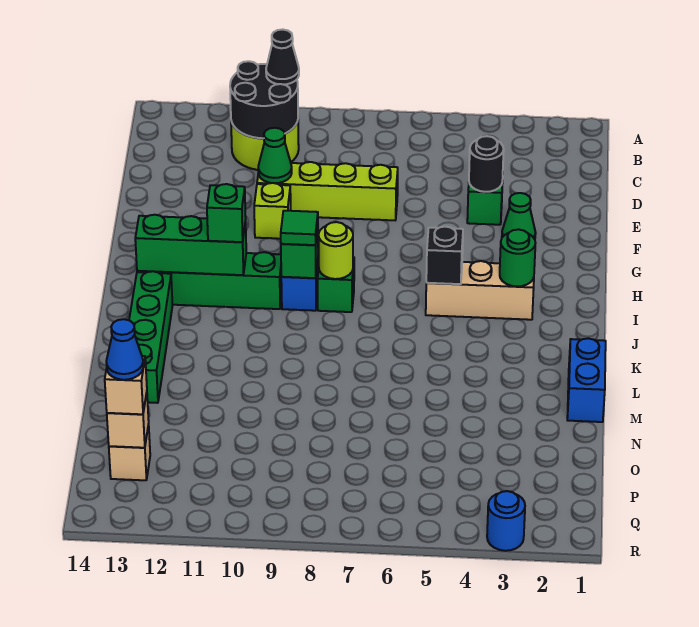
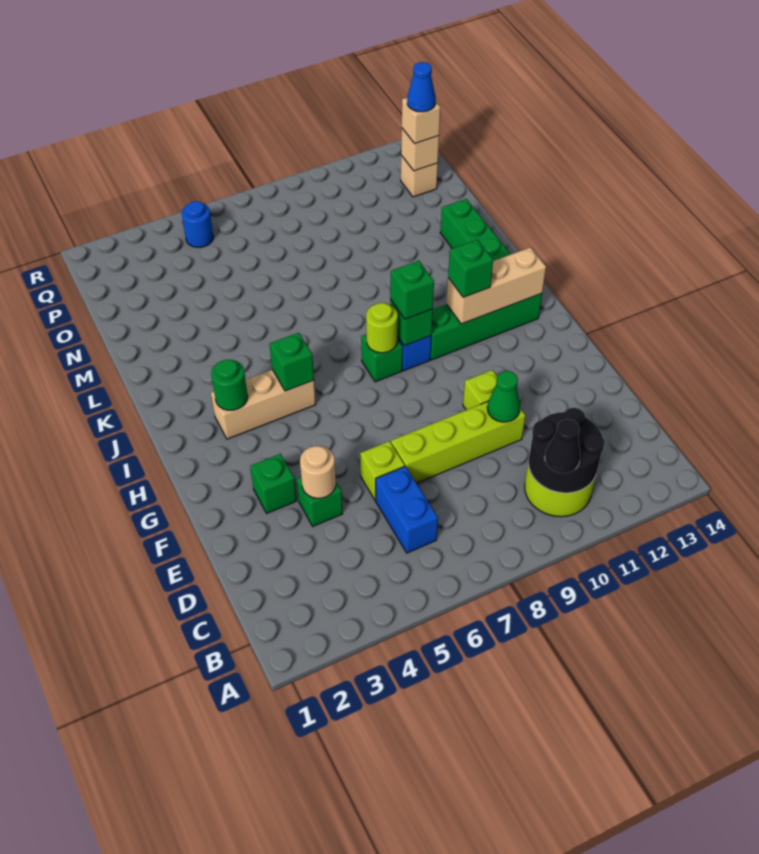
black 1x1 round brick [469,136,504,192] -> tan 1x1 round brick [300,446,336,498]
none -> lime 1x1 brick [360,441,405,500]
green 1x1 cone [502,193,536,239] -> green 1x1 brick [250,454,297,513]
black 1x1 brick [426,227,463,284] -> green 1x1 brick [270,333,314,391]
green 1x1 tile [281,211,318,245] -> green 1x1 brick [390,261,434,319]
green 1x3 brick [135,215,246,275] -> tan 1x3 brick [446,247,546,324]
blue 1x2 brick [567,338,606,422] -> blue 1x2 brick moved to [376,466,438,553]
blue 1x1 round brick [487,491,525,551] -> blue 1x1 round brick moved to [182,201,214,247]

